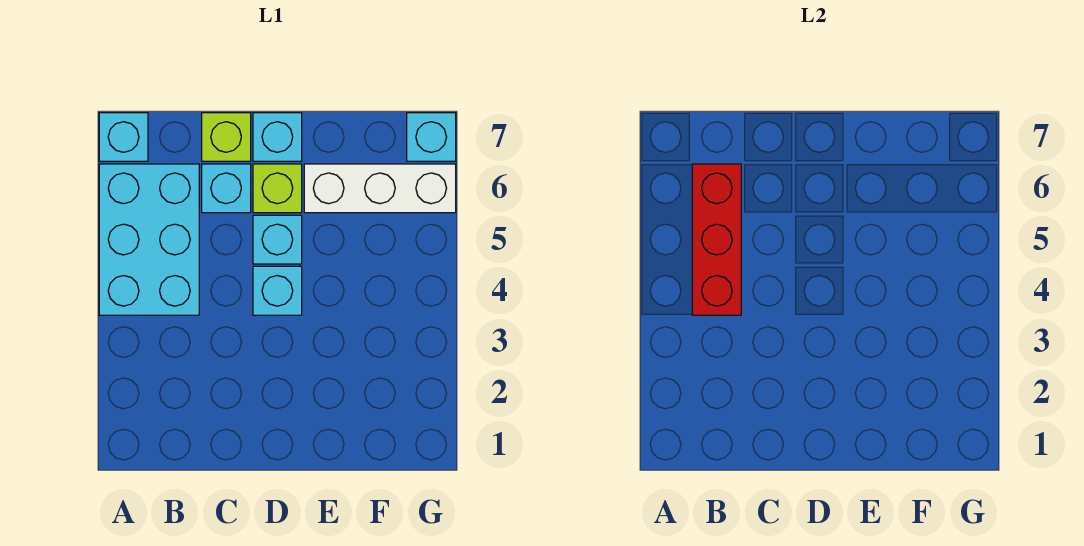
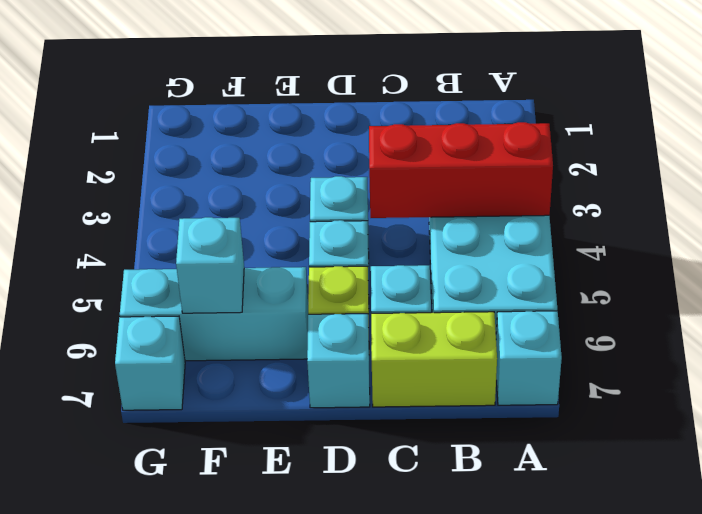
red 1x3 brick [692,164,741,315] -> red 1x3 brick turned to [369,122,553,218]
lime 1x1 brick [202,113,251,161] -> lime 1x2 brick [371,312,497,407]
white 1x3 brick [304,164,456,213] -> cyan 1x3 brick [120,267,308,361]
none -> cyan 1x1 brick [176,217,244,313]

